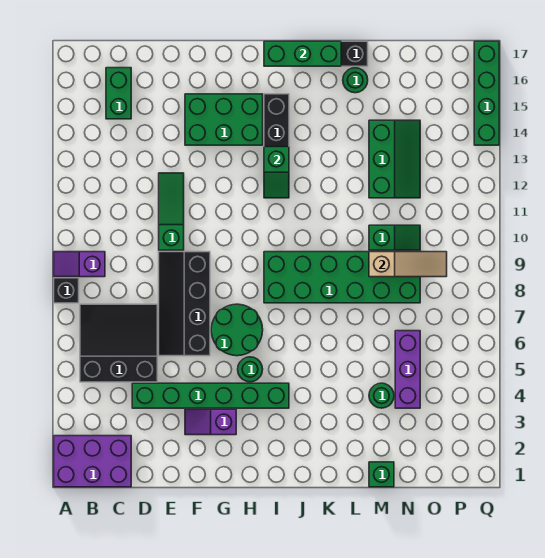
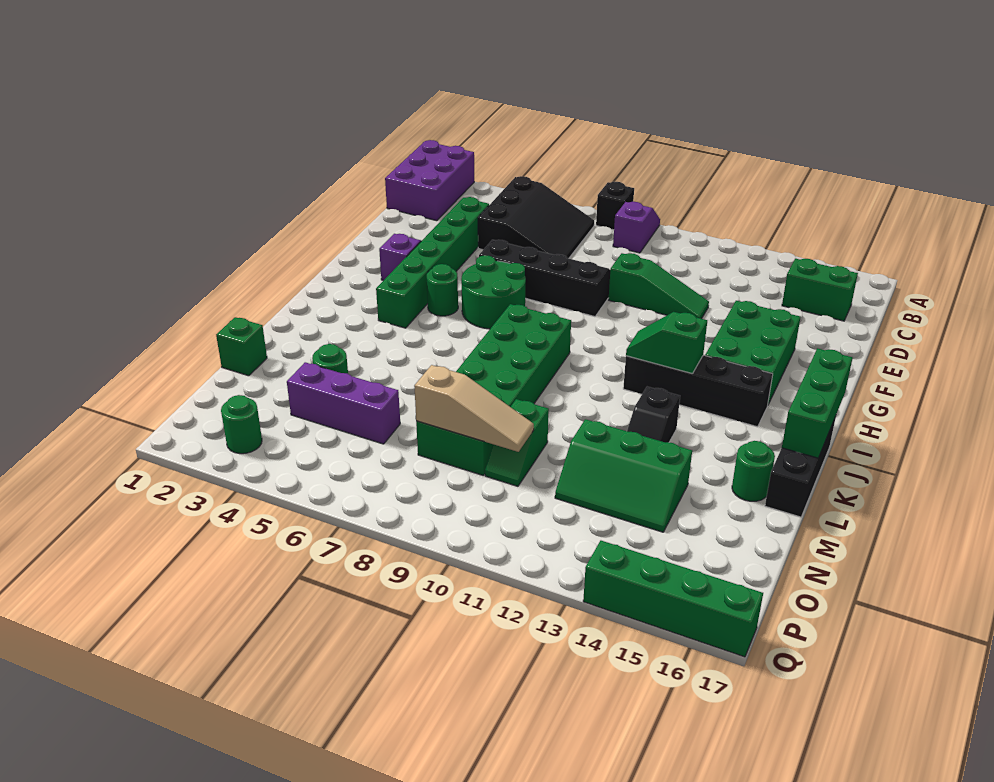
none -> black 1x2 slope [627,387,680,443]
tan 1x3 slope [369,252,447,277] -> tan 1x3 slope turned to [414,365,534,452]
none -> green 1x1 round brick [221,395,262,454]

